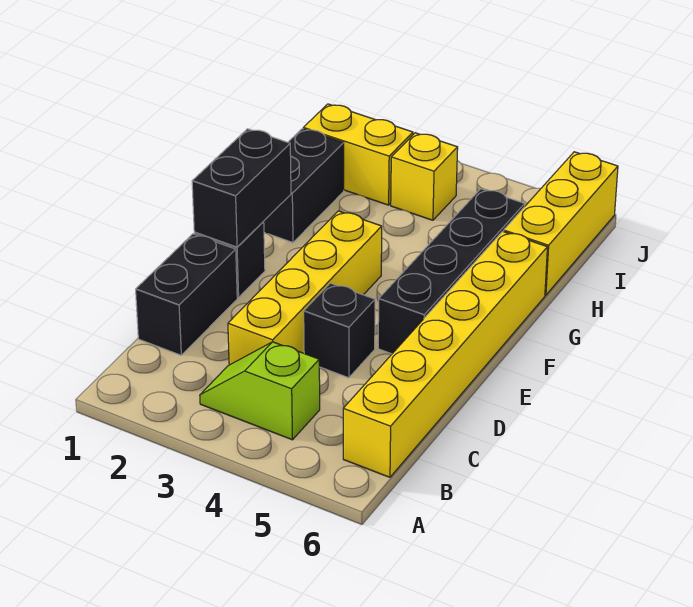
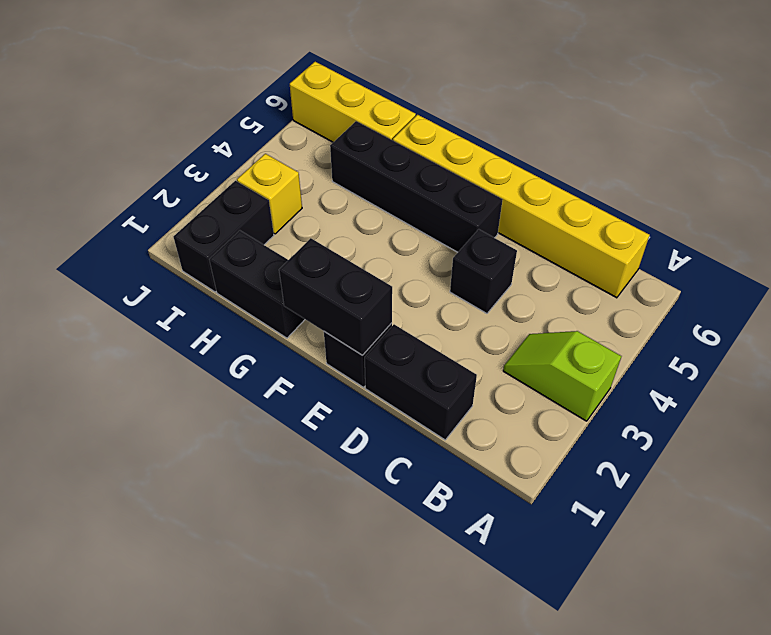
lime 1x2 slope [200,342,320,440] -> lime 1x2 slope turned to [503,331,621,421]
yellow 1x4 brick [228,211,382,365] -> none
yellow 1x2 brick [303,104,413,205] -> black 1x2 brick [173,181,274,292]

